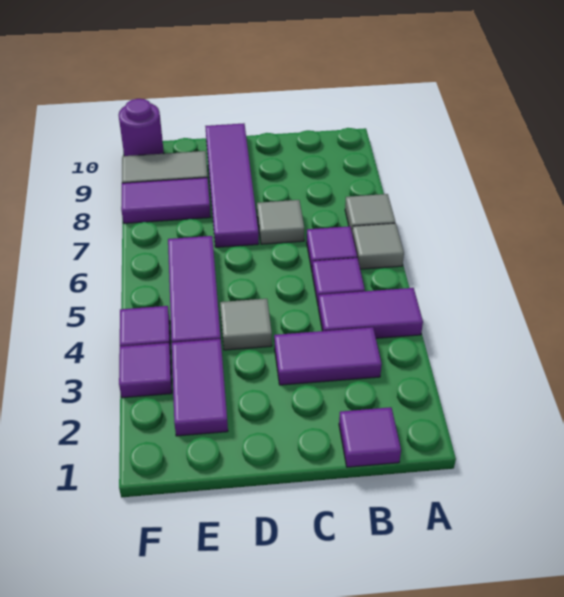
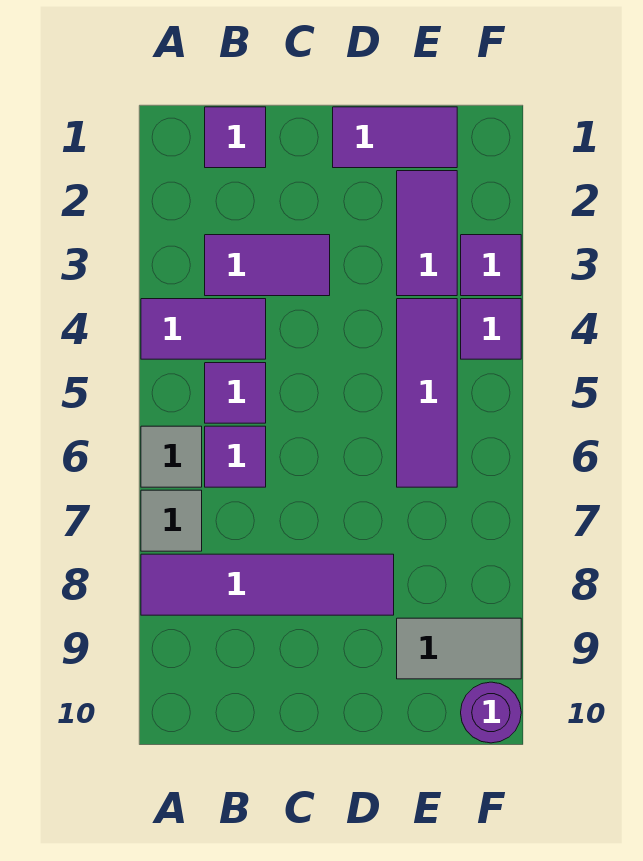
grey 1x1 tile [257,200,304,244] -> none
grey 1x1 tile [220,299,272,350] -> none
purple 1x4 tile [205,123,259,247] -> purple 1x4 tile turned to [141,554,394,615]
purple 1x2 tile [121,178,211,223] -> purple 1x2 tile moved to [333,107,457,168]

